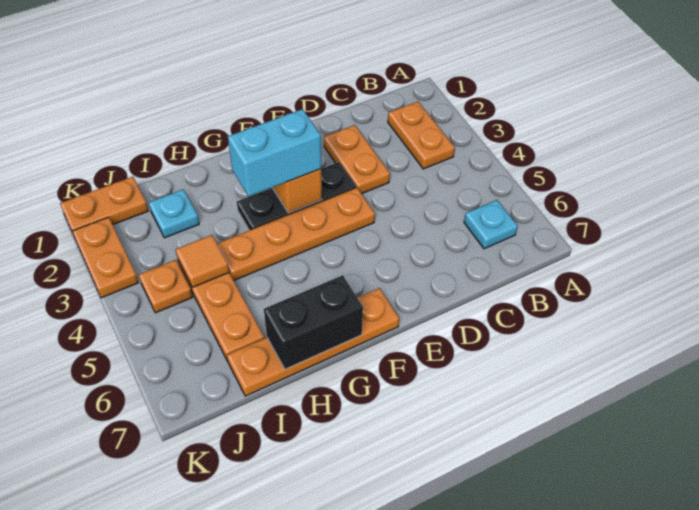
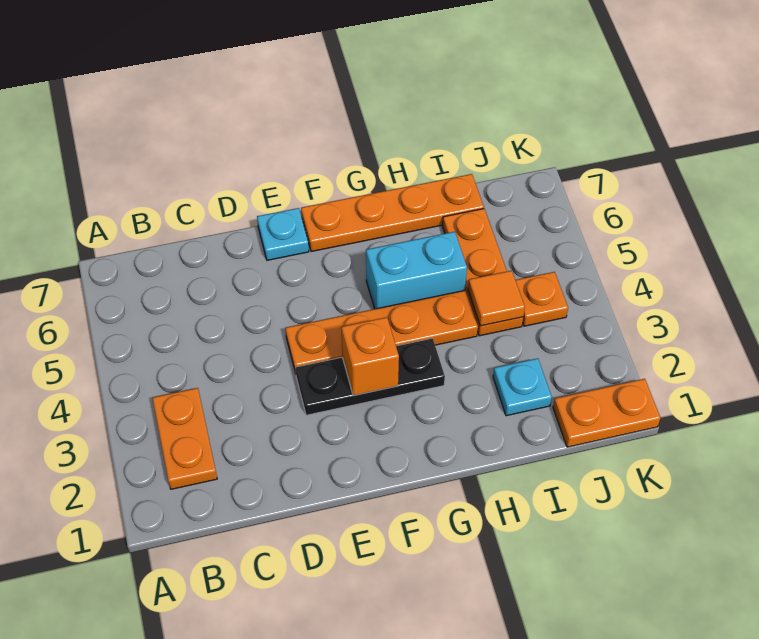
cyan 1x1 plate [464,200,518,249] -> cyan 1x1 plate moved to [257,208,309,260]
orange 1x2 plate [324,125,390,194] -> none
cyan 1x2 brick [228,109,321,196] -> cyan 1x2 brick moved to [366,232,467,309]
black 1x2 brick [264,275,363,369] -> none
orange 1x2 plate [72,217,139,298] -> none

